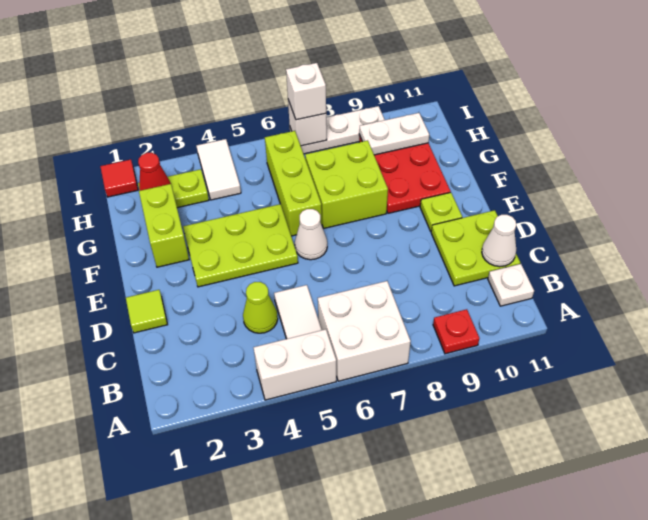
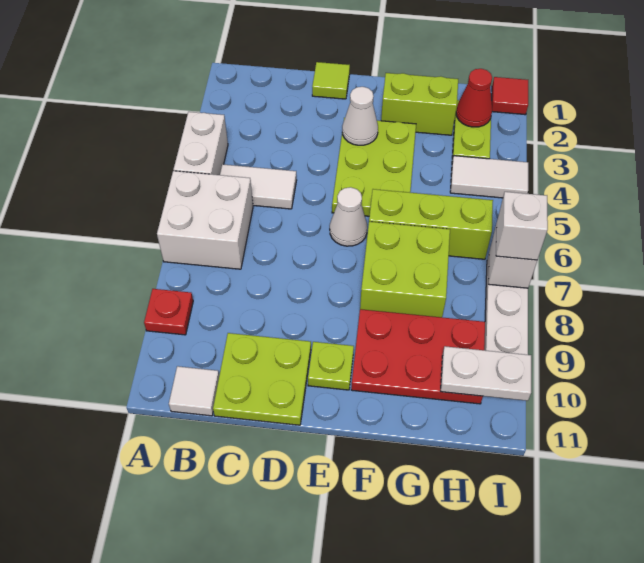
white 1x1 plate [488,264,534,306] -> white 1x1 tile [169,366,219,416]
lime 1x1 cone [243,282,278,333] -> none
white 1x1 cone [482,215,516,267] -> white 1x1 cone moved to [342,87,378,145]
white 1x2 plate [359,113,429,155] -> white 1x2 plate turned to [441,346,531,401]

